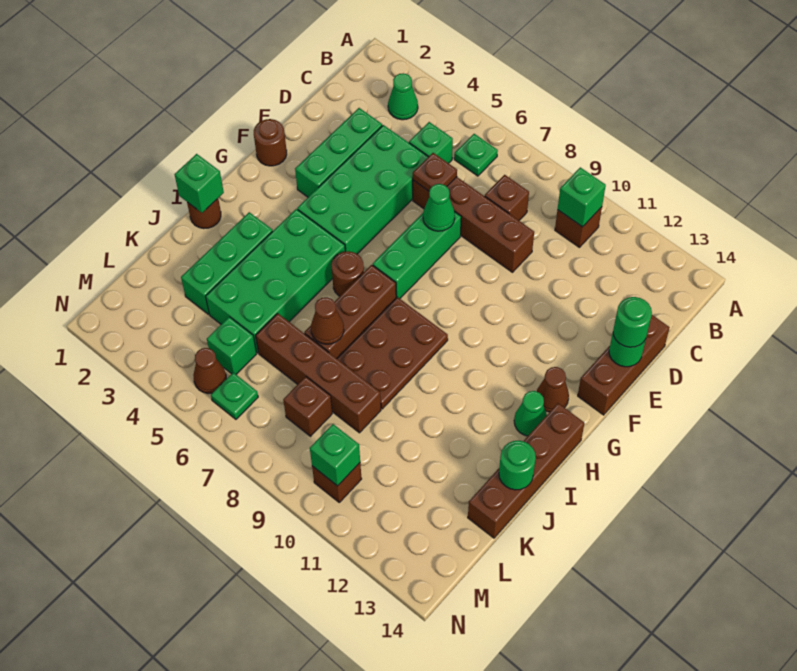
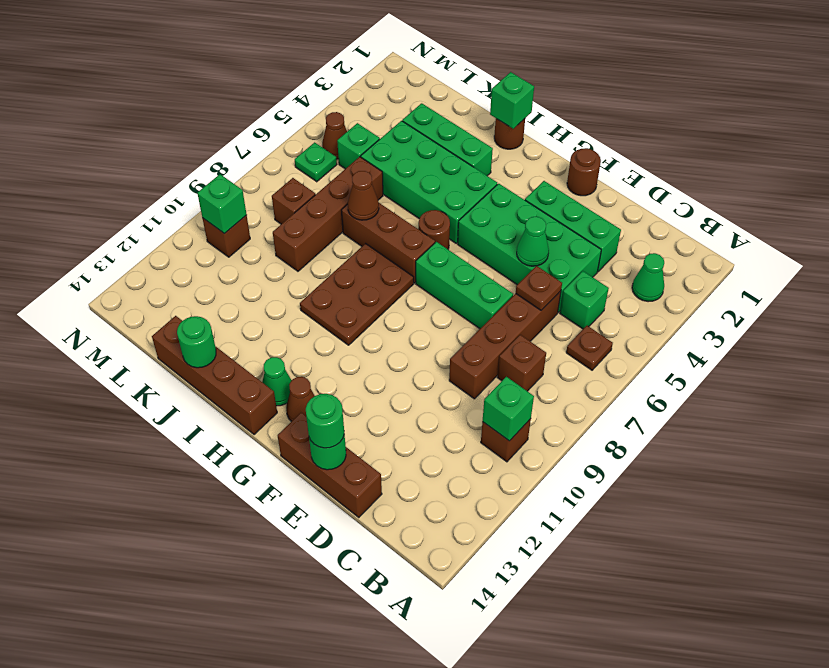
green 1x1 plate [454,134,498,176] -> brown 1x1 plate [566,326,613,370]
green 1x1 cone [423,184,455,231] -> green 1x1 cone moved to [517,217,549,266]
brown 2x3 plate [337,297,448,409] -> brown 2x3 plate turned to [300,244,414,345]

